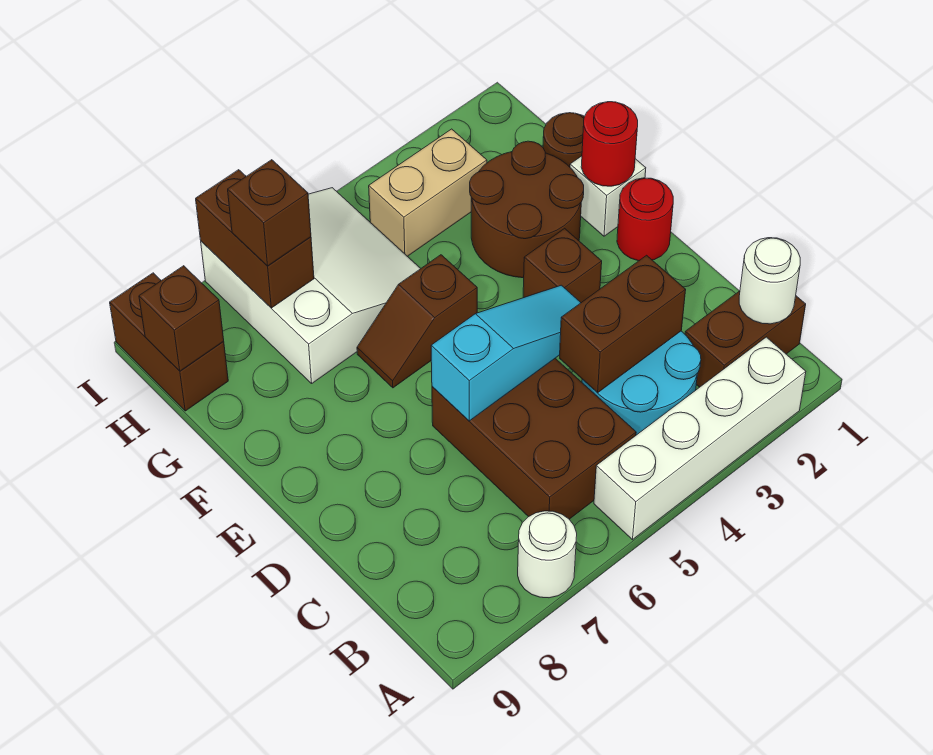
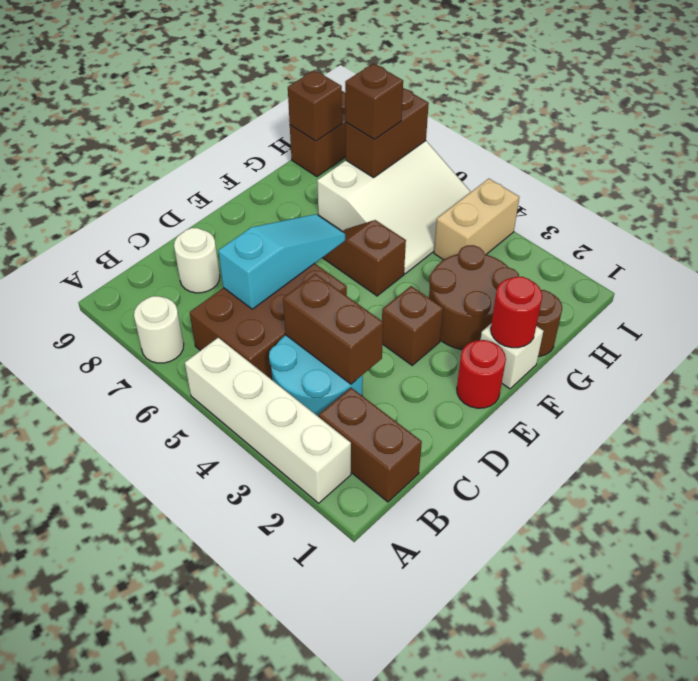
white 1x1 round brick [739,238,800,324] -> white 1x1 round brick moved to [174,228,220,293]
cyan 1x3 slope [431,285,581,421] -> cyan 1x3 slope turned to [218,214,345,309]
tan 1x2 brick [369,129,487,256] -> tan 1x2 brick turned to [434,179,519,260]

